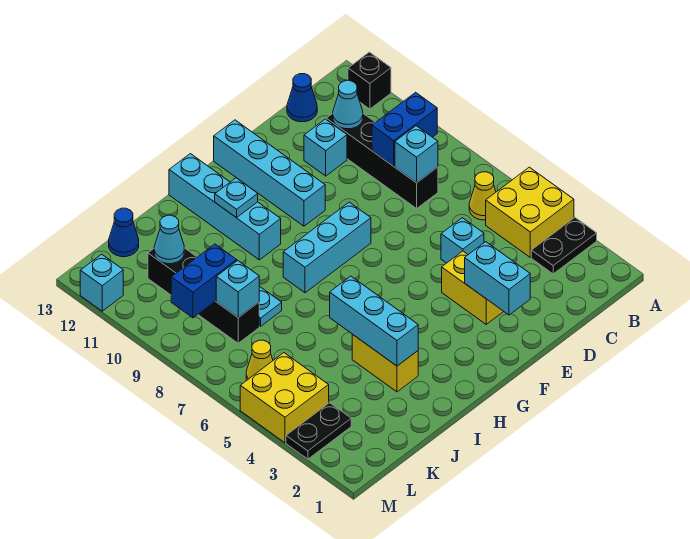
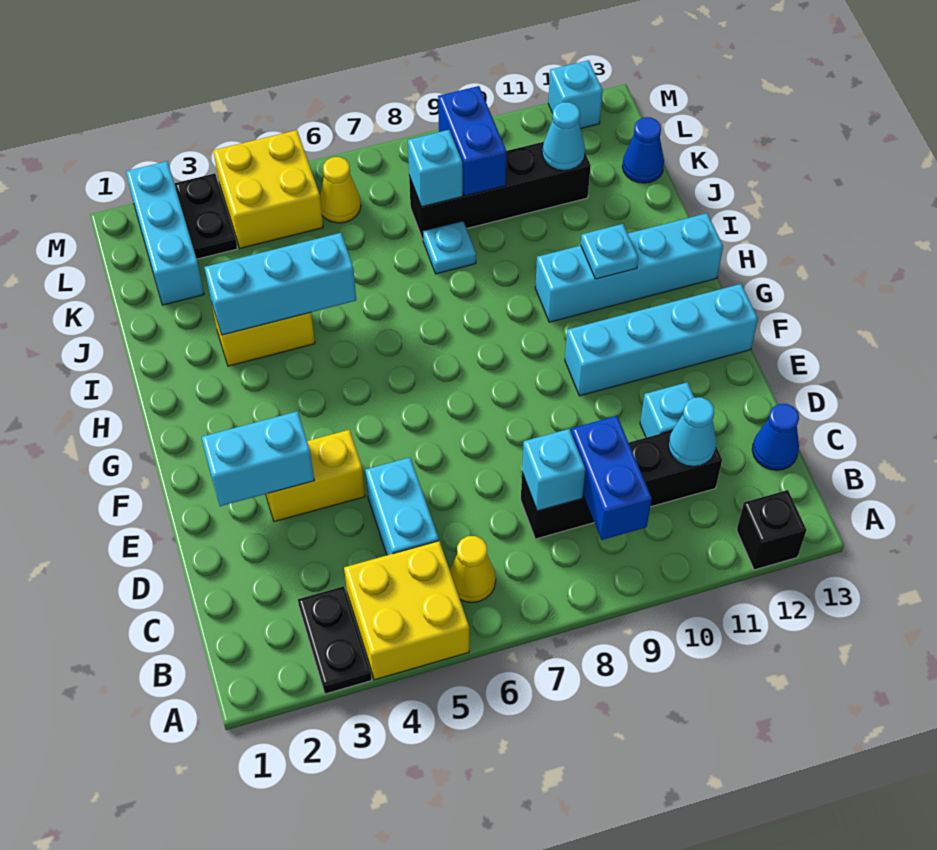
cyan 1x1 brick [441,218,484,263] -> cyan 1x2 brick [365,458,439,555]
cyan 1x3 brick [283,202,371,293] -> cyan 1x3 brick moved to [126,161,204,305]

